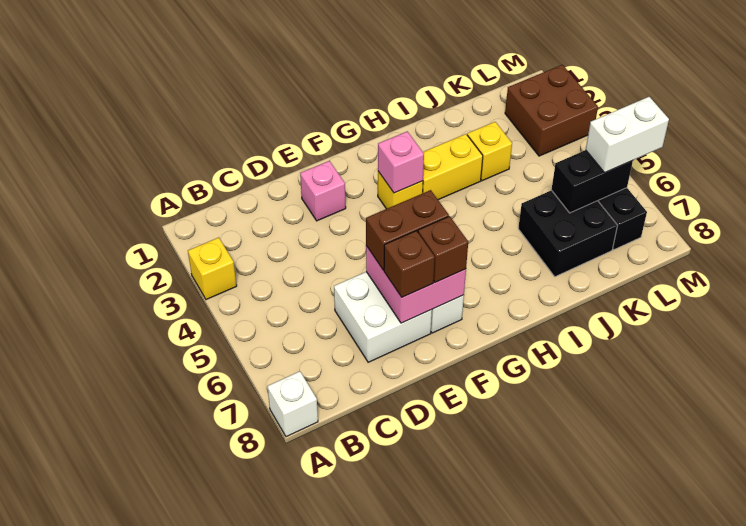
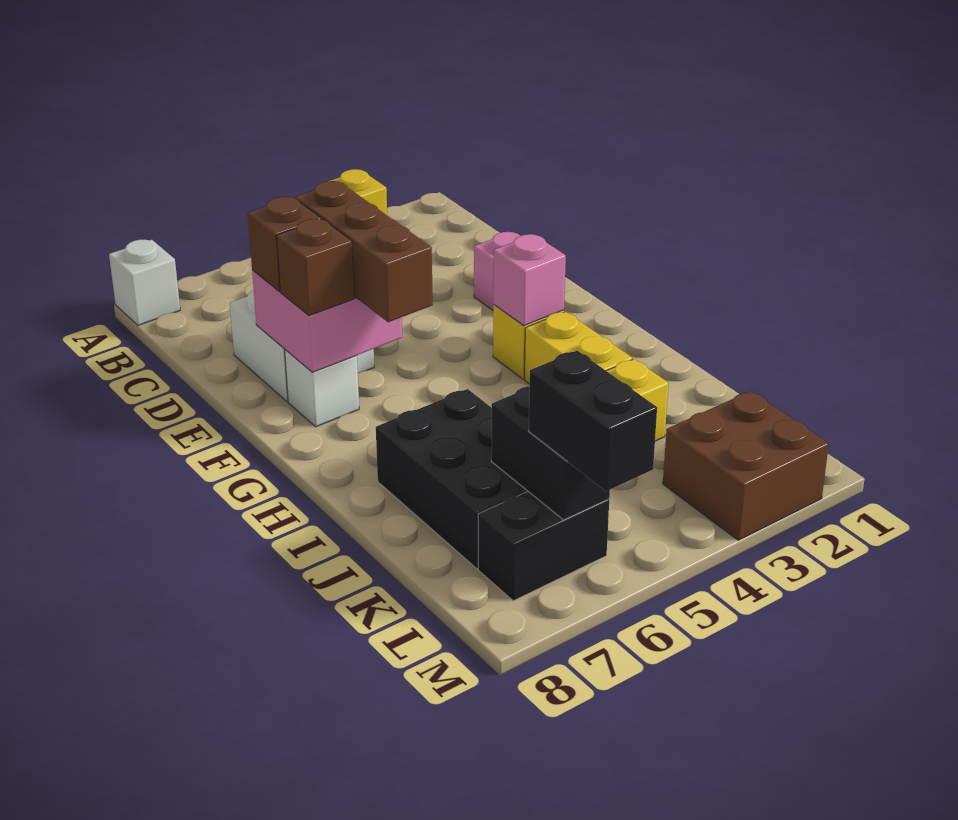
brown 1x2 brick [366,190,449,270] -> brown 1x3 brick [295,181,433,322]
black 2x2 brick [518,190,617,277] -> black 2x3 brick [376,389,528,569]
white 1x2 brick [586,97,669,172] -> black 1x2 brick [529,351,657,491]

